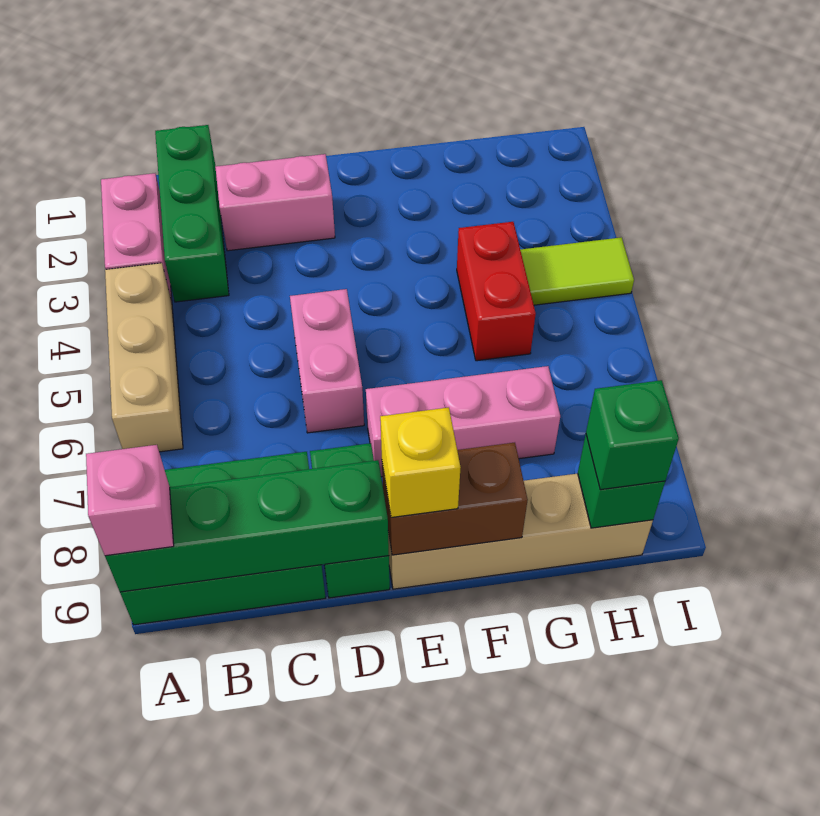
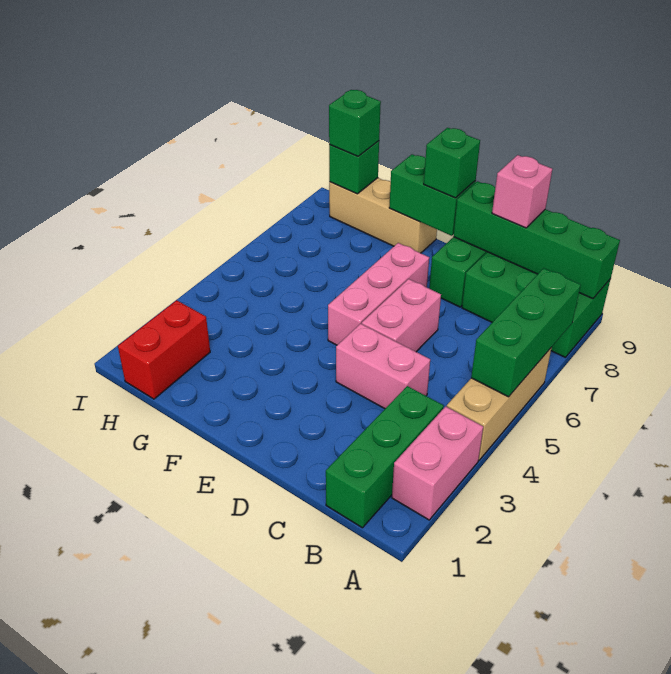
none -> green 1x3 brick [471,268,581,397]
pink 1x1 brick [86,445,174,556] -> pink 1x1 brick moved to [492,155,552,228]
pink 1x2 brick [215,154,335,251] -> pink 1x2 brick moved to [336,324,430,409]
pink 1x3 brick [366,366,560,477] -> pink 1x3 brick turned to [328,243,429,345]
tan 1x4 brick [388,474,653,589] -> tan 1x3 brick [329,178,437,253]
brown 1x2 brick [382,443,528,555] -> green 1x2 brick [389,154,476,236]
yellow 1x1 brick [380,407,461,518] -> green 1x1 brick [424,128,480,198]
red 1x2 brick [457,222,536,361] -> red 1x2 brick moved to [118,300,210,399]
lime 1x2 tile [520,237,634,305] -> none

